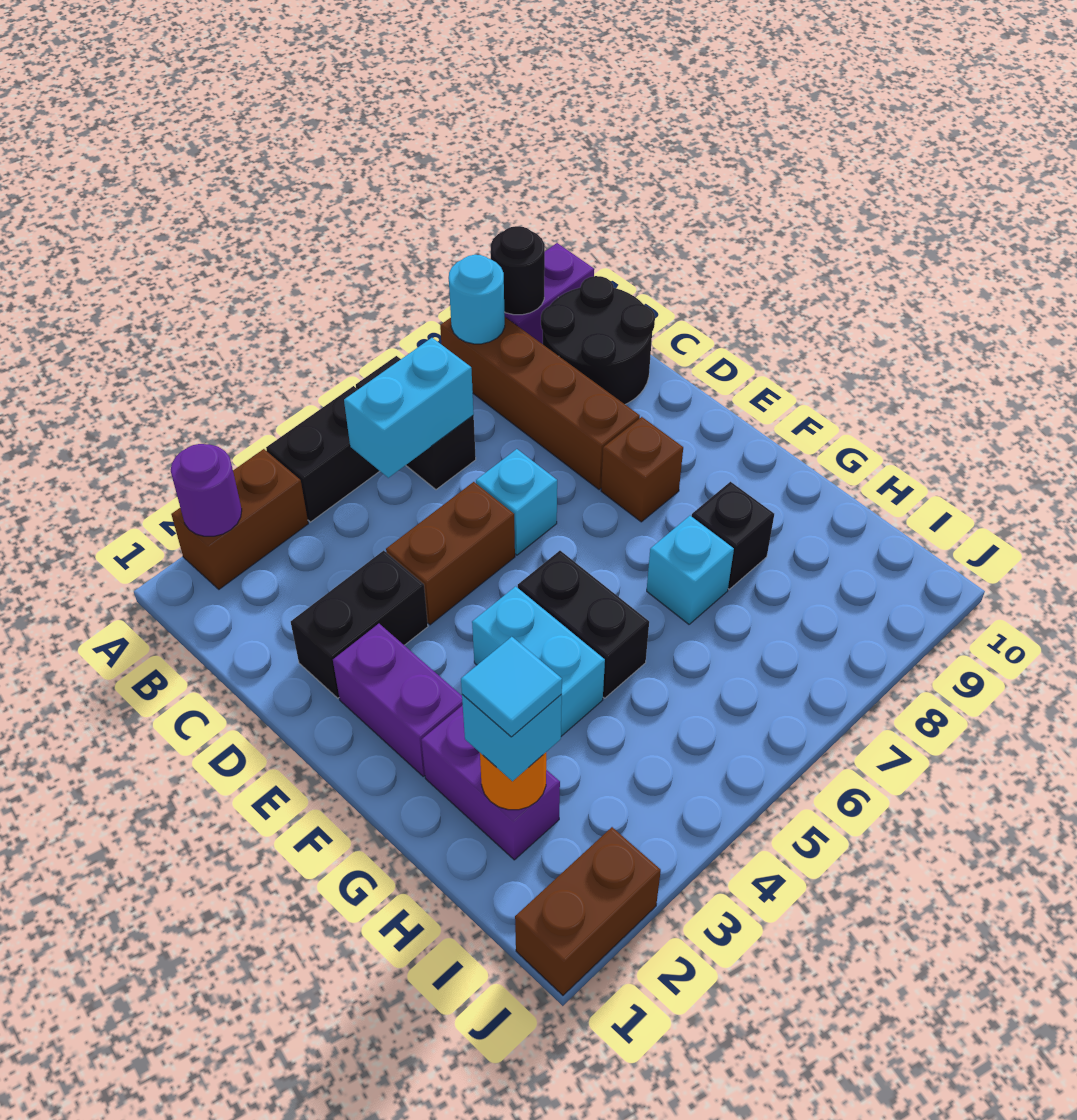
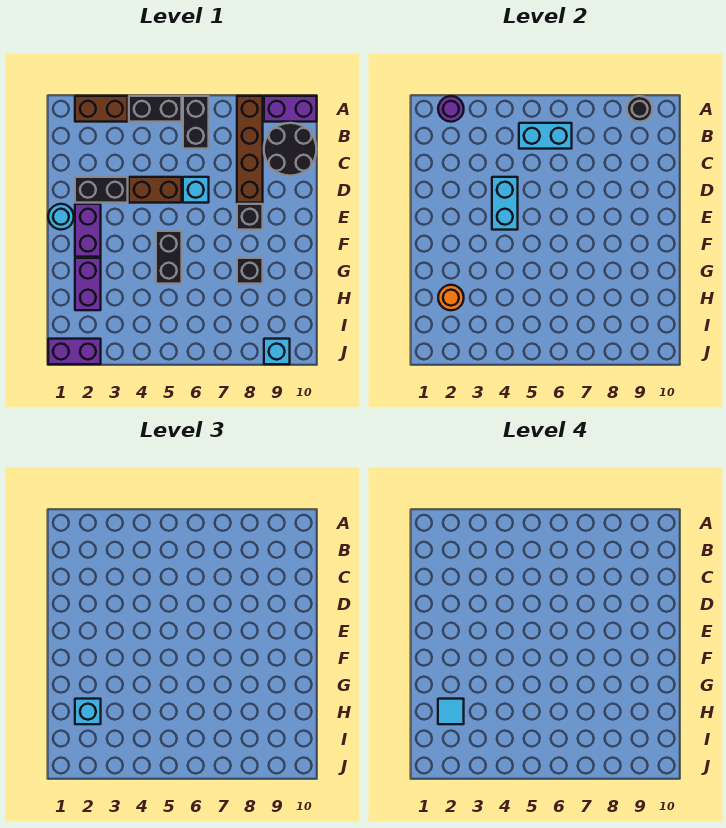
cyan 1x1 round brick [449,255,505,344] -> cyan 1x1 round brick moved to [48,204,74,230]
brown 1x1 brick [601,417,683,522] -> black 1x1 brick [237,204,263,230]
cyan 1x2 brick [472,586,605,736] -> cyan 1x2 brick moved to [492,177,518,230]
cyan 1x1 brick [647,516,734,624] -> cyan 1x1 brick moved to [264,339,290,364]
brown 1x2 brick [515,827,661,995] -> purple 1x2 brick [48,339,101,364]

